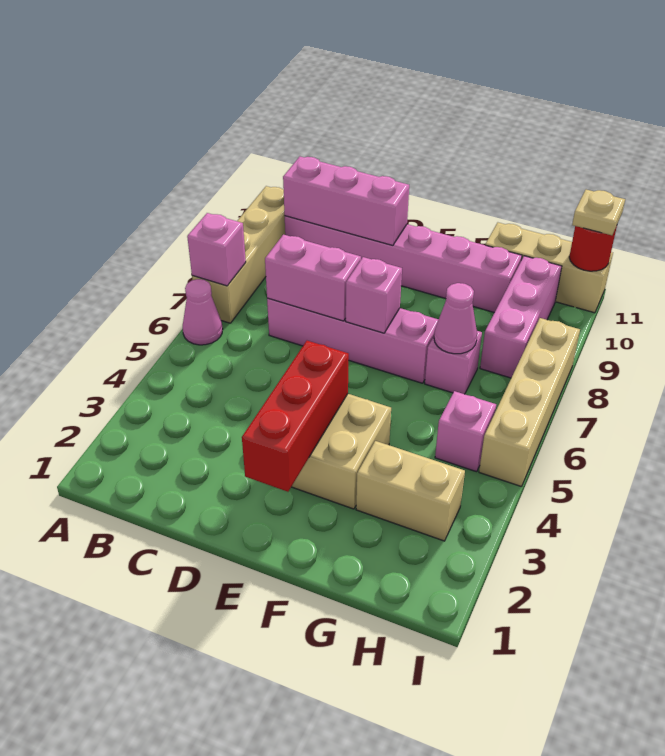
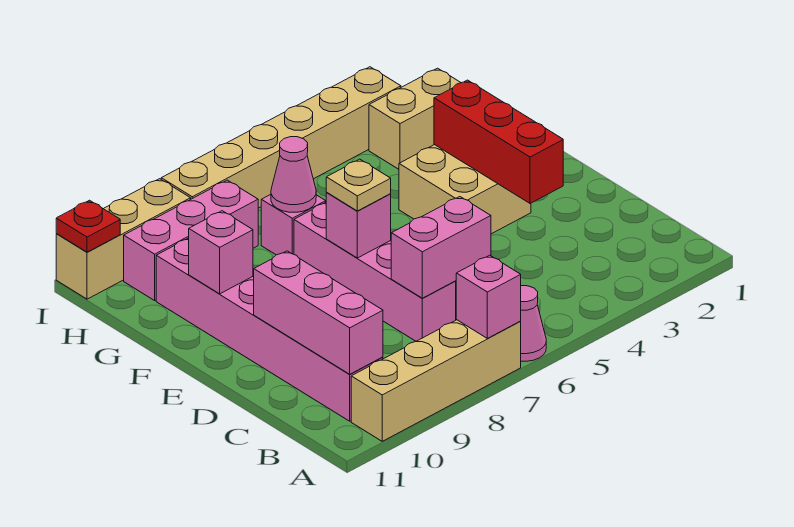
pink 1x2 brick [265,235,361,321] -> pink 1x2 brick turned to [391,197,491,298]
red 1x3 brick [242,341,349,492] -> red 1x3 brick turned to [434,80,563,203]
tan 1x2 brick [356,441,465,541] -> tan 1x2 brick turned to [369,68,461,169]
tan 1x3 brick [485,223,613,313] -> tan 1x3 brick turned to [56,179,191,299]
pink 1x1 brick [435,391,496,472] -> pink 1x1 brick moved to [189,211,253,294]
tan 1x4 brick [479,318,580,487] -> tan 1x6 brick [161,67,401,208]
red 1x1 round brick [569,226,617,271] -> red 1x1 plate [56,200,120,252]
tan 1x1 plate [572,190,625,235] -> tan 1x1 plate moved to [326,159,391,211]

